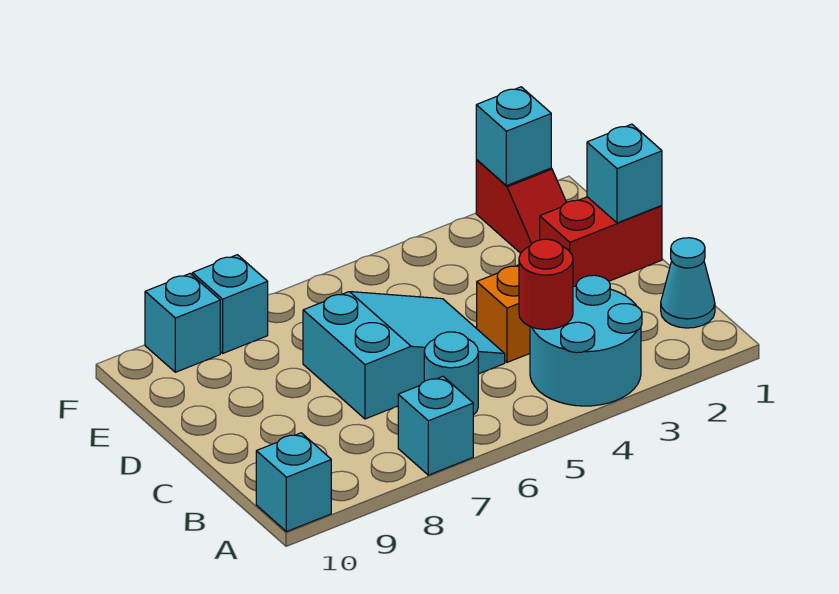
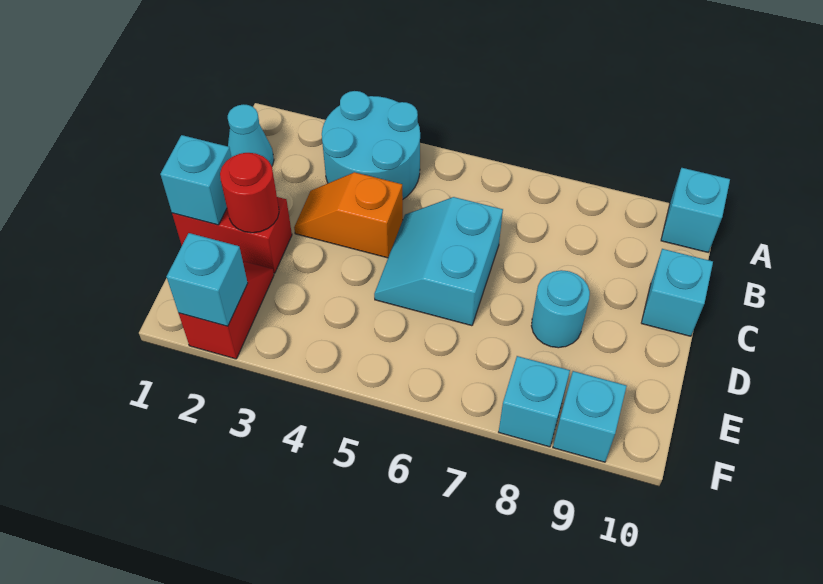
cyan 1x1 brick [398,377,473,475] -> cyan 1x1 brick moved to [641,249,713,336]
red 1x1 round brick [519,239,573,330] -> red 1x1 round brick moved to [220,153,279,233]
cyan 1x1 round brick [424,332,478,415] -> cyan 1x1 round brick moved to [531,270,590,348]
cyan 2x3 slope [303,292,505,419] -> cyan 2x2 slope [374,197,503,326]

